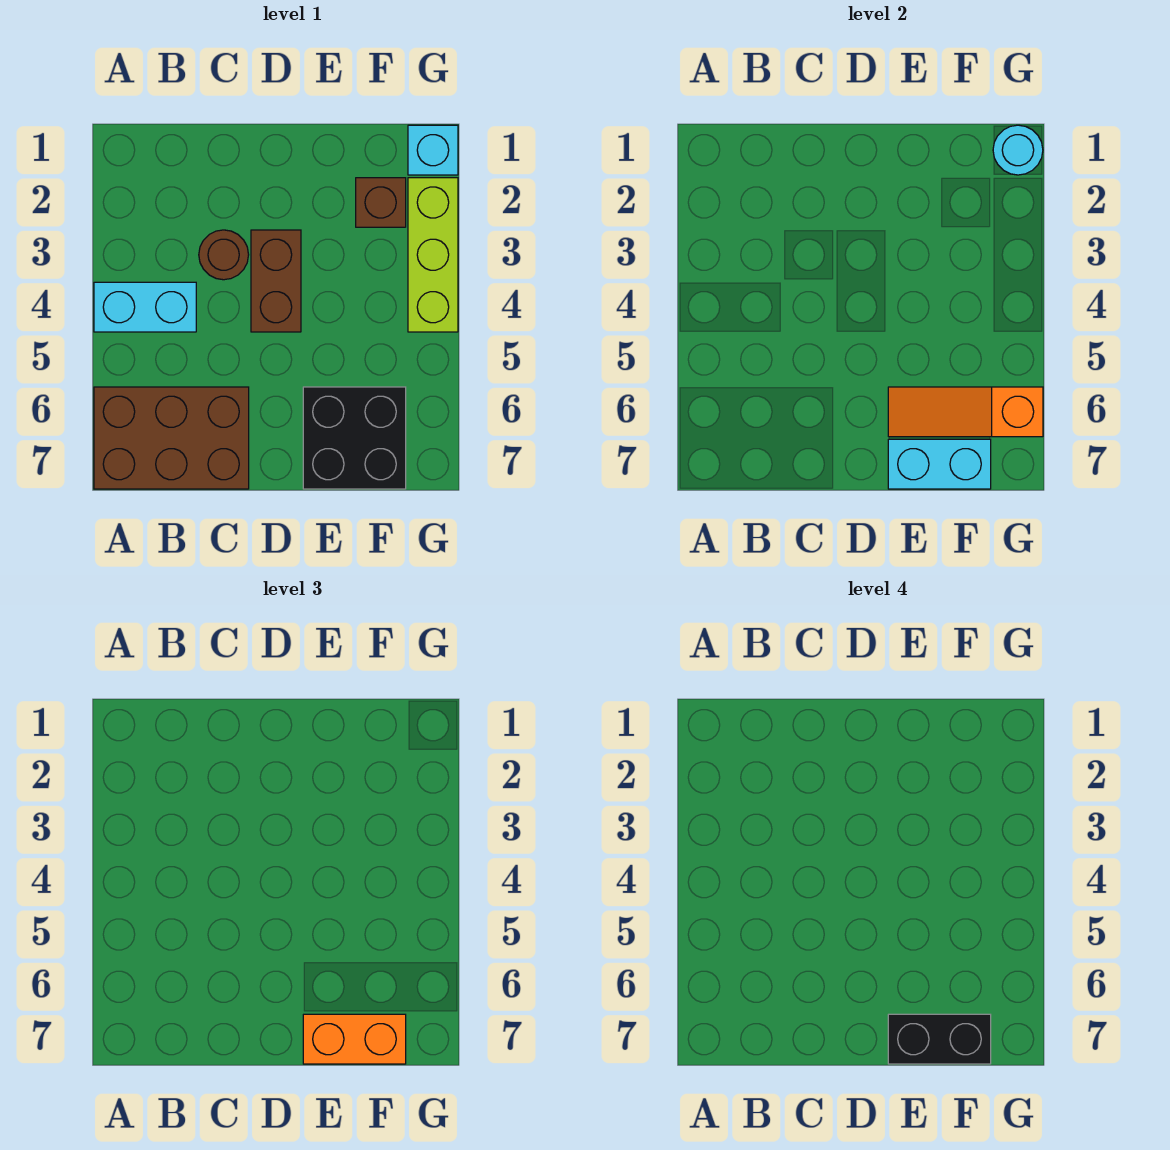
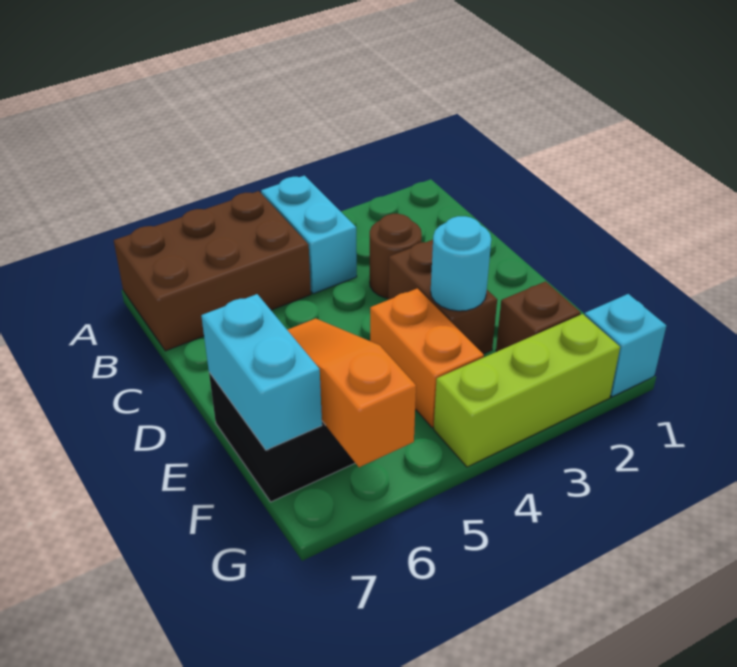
brown 2x3 brick [94,387,249,489] -> brown 2x3 brick turned to [114,191,311,351]
brown 1x2 brick [251,230,301,332] -> brown 1x2 brick turned to [388,240,497,354]
orange 1x2 brick [303,1014,406,1064] -> orange 1x2 brick moved to [370,288,484,428]
black 1x2 brick [888,1014,991,1064] -> none
cyan 1x1 round brick [993,125,1043,175] -> cyan 1x1 round brick moved to [431,216,491,311]

